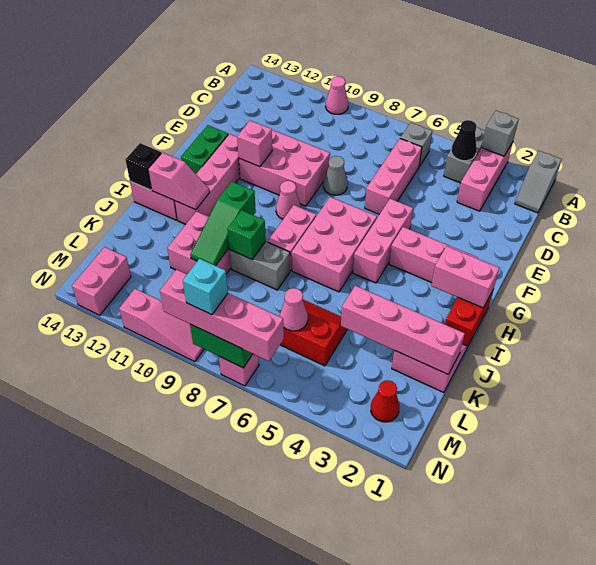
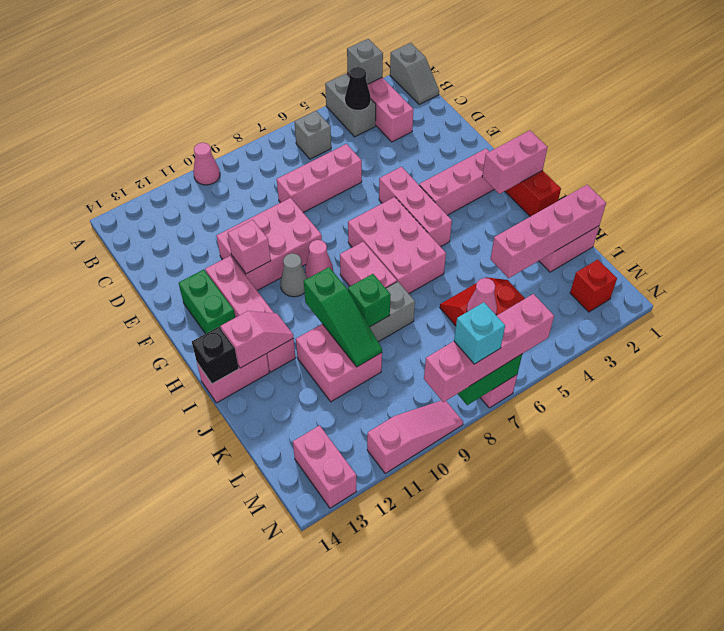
pink 1x3 brick [365,139,422,214] -> pink 1x3 brick turned to [277,144,362,212]
grey 1x1 cone [323,156,348,195] -> grey 1x1 cone moved to [280,253,308,297]
red 1x1 cone [371,380,399,422] -> red 1x1 brick [570,259,617,312]

